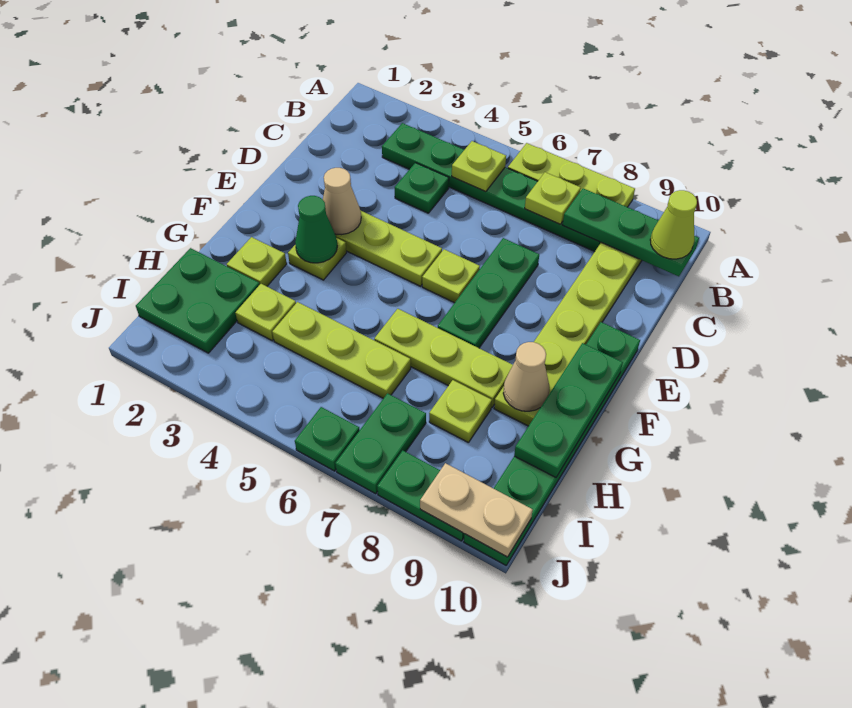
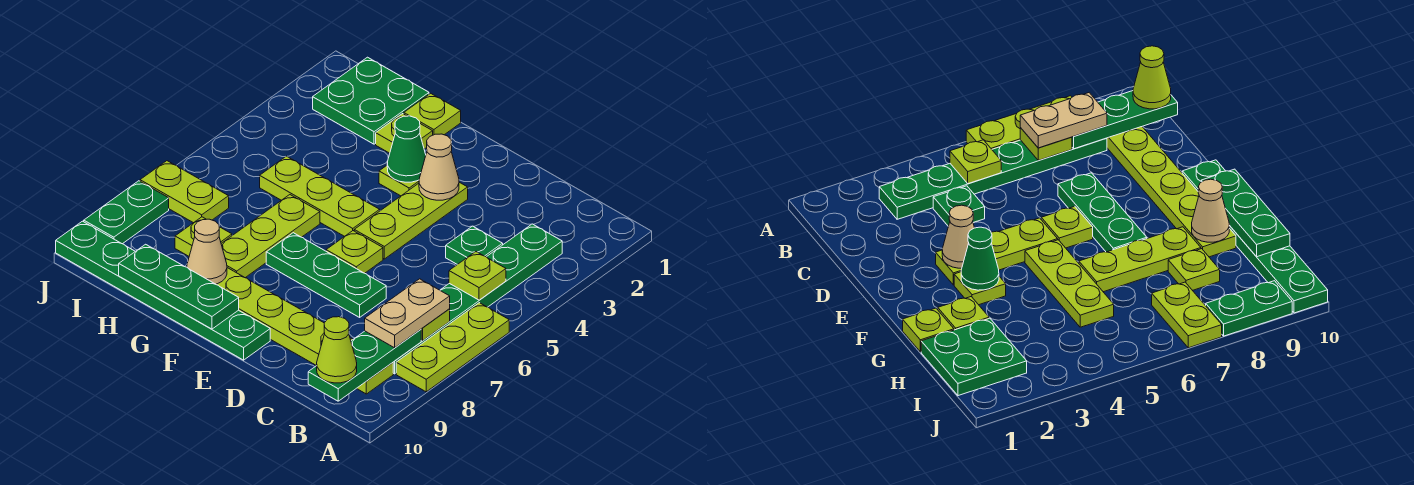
lime 1x1 plate [236,284,296,341] -> lime 1x1 plate moved to [404,93,461,135]
lime 1x3 plate [272,302,411,398] -> lime 1x3 plate turned to [260,156,380,236]
green 1x2 plate [335,393,426,494] -> lime 1x2 plate [140,161,229,223]
green 1x1 plate [295,407,360,471] -> none
tan 1x2 plate [420,463,533,557] -> tan 1x2 plate moved to [365,279,450,348]

